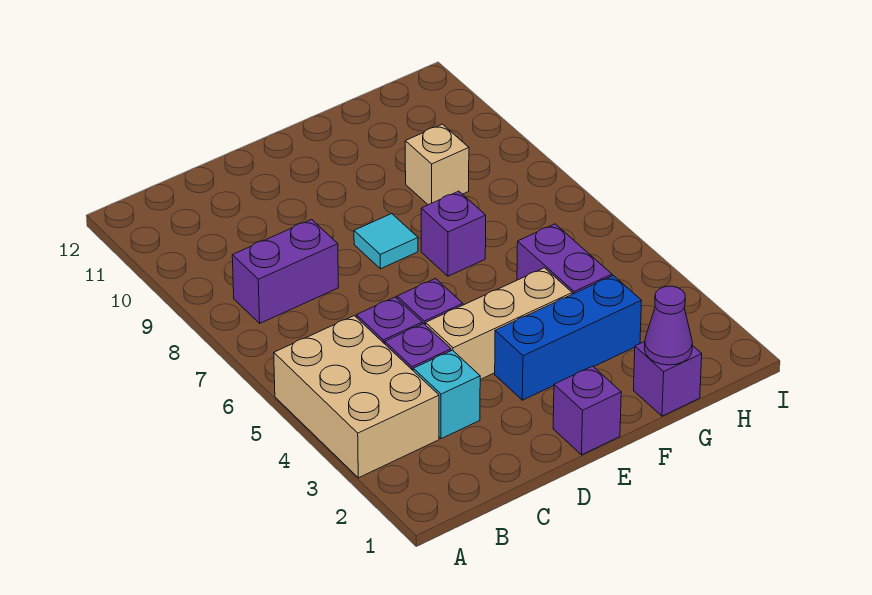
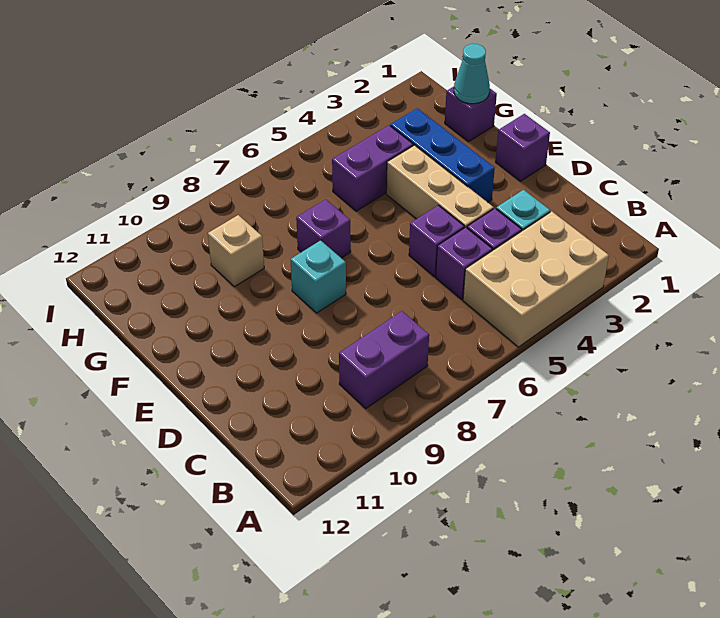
purple 1x2 brick [232,220,339,323] -> purple 1x2 brick turned to [339,311,429,409]
cyan 1x1 tile [354,214,418,269] -> cyan 1x1 brick [291,240,346,313]
purple 1x1 cone [644,286,692,365] -> cyan 1x1 cone [454,44,490,104]

